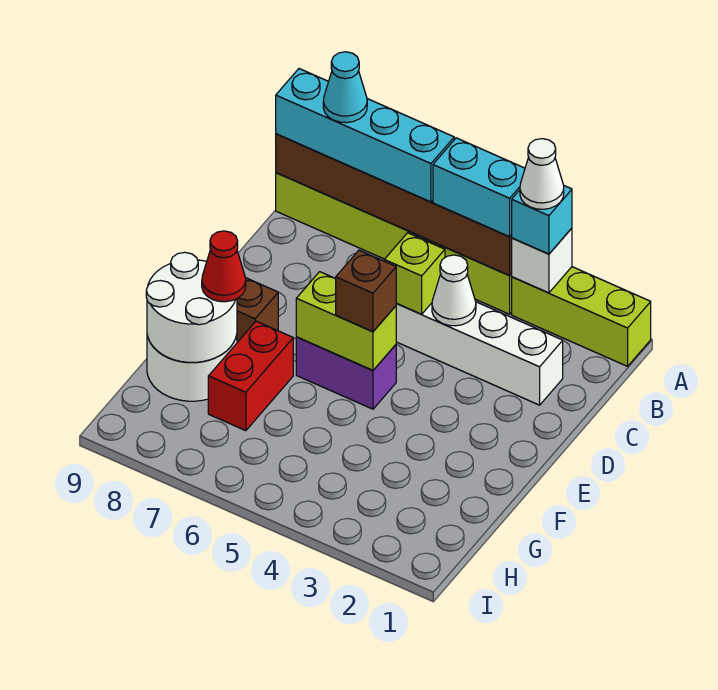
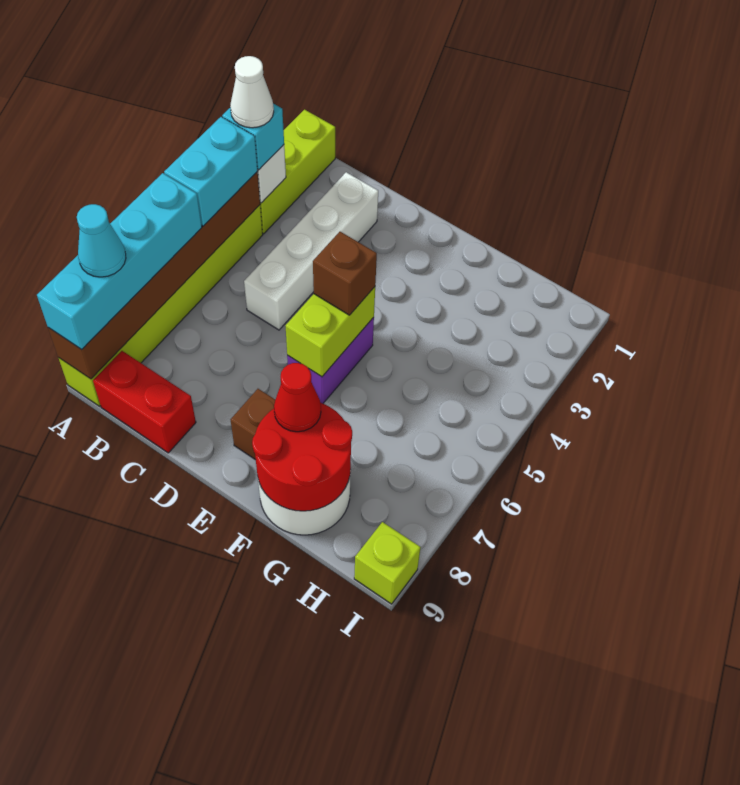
white 1x1 cone [432,255,476,326] -> none
lime 1x1 brick [384,233,445,314] -> lime 1x1 brick moved to [354,522,421,604]
red 1x2 brick [208,321,293,431] -> red 1x2 brick moved to [93,351,196,453]
white 2x2 round brick [146,252,237,362] -> red 2x2 round brick [252,403,352,511]

